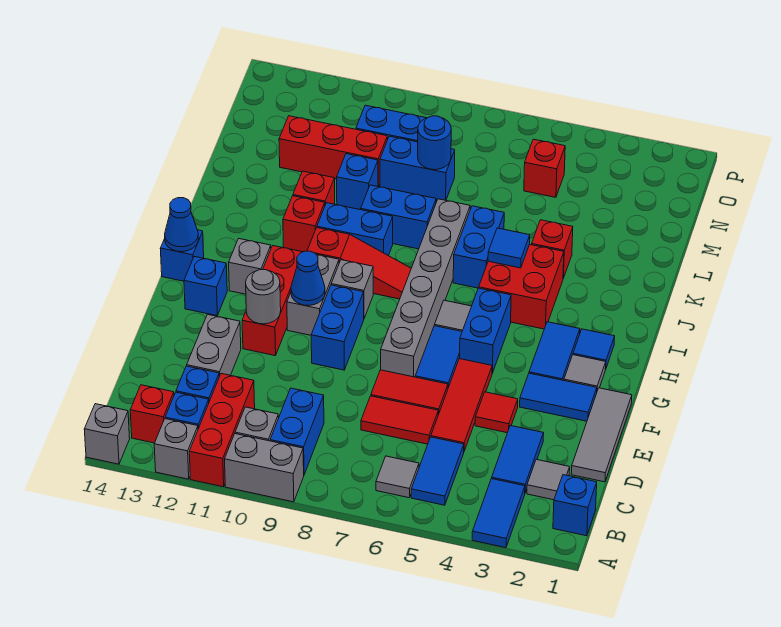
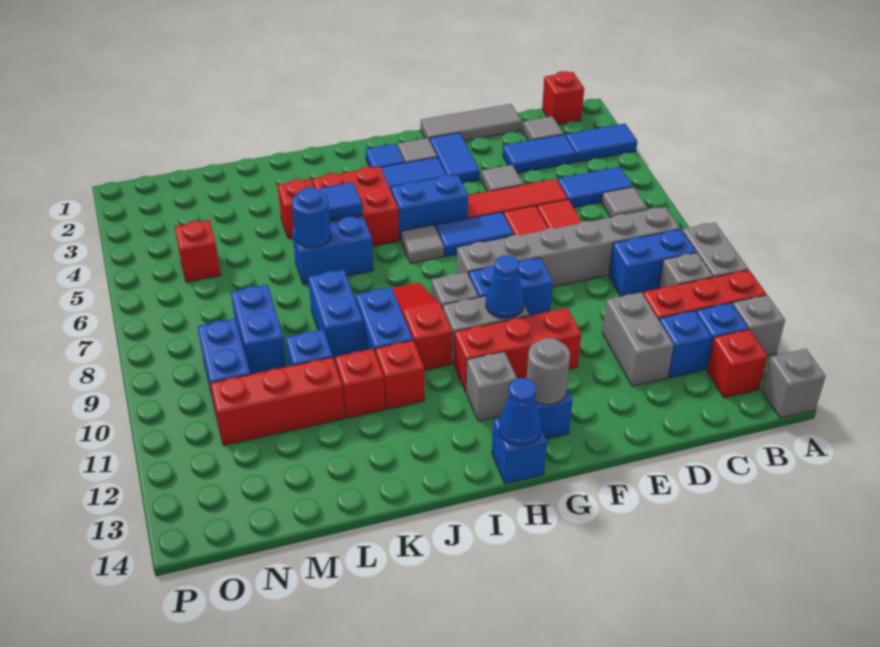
blue 1x1 brick [553,475,597,536] -> red 1x1 brick [542,71,584,124]
grey 1x2 brick [187,314,241,376] -> grey 1x2 brick turned to [602,292,674,386]
red 1x1 tile [475,392,518,433] -> grey 1x1 tile [481,165,523,192]
grey 1x6 brick [381,199,470,377] -> grey 1x6 brick moved to [457,207,680,287]
grey 1x1 round brick [246,270,281,324] -> grey 1x1 round brick moved to [527,338,570,405]
blue 1x1 round brick [418,116,451,170] -> blue 1x1 round brick moved to [292,187,331,248]
red 1x3 brick [279,116,387,187] -> red 1x3 brick turned to [210,357,345,445]

